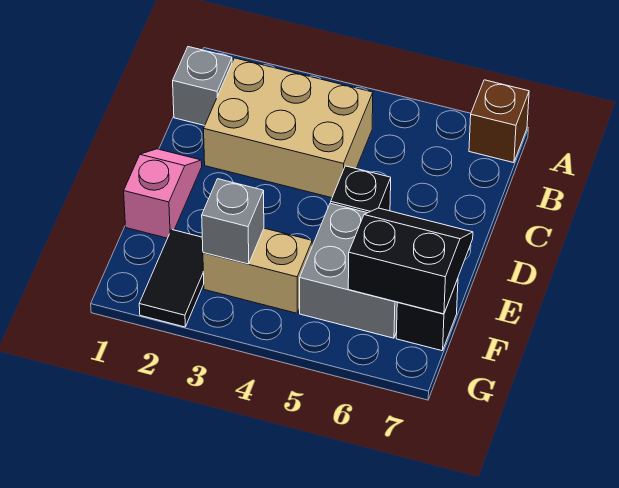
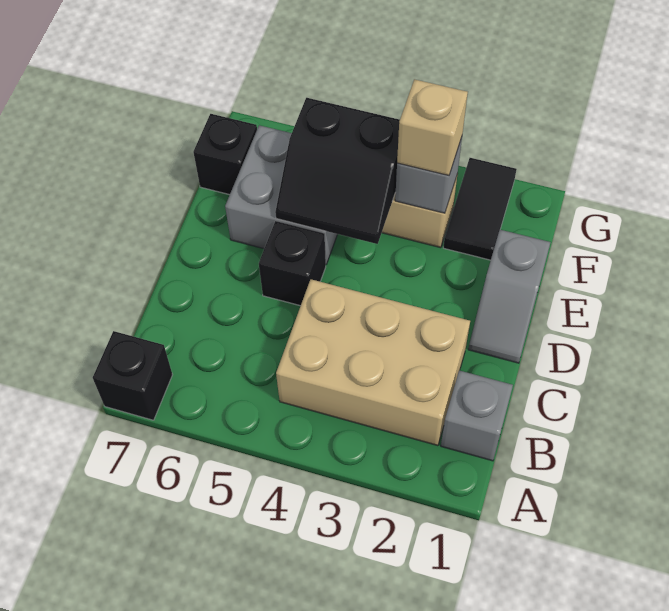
brown 1x1 brick [469,80,529,163] -> black 1x1 brick [93,331,173,420]
pink 1x2 slope [124,149,202,238] -> grey 1x2 slope [468,230,551,363]
black 2x2 slope [348,208,473,314] -> black 2x2 slope moved to [275,98,400,244]
none -> tan 1x1 brick [397,79,468,175]

